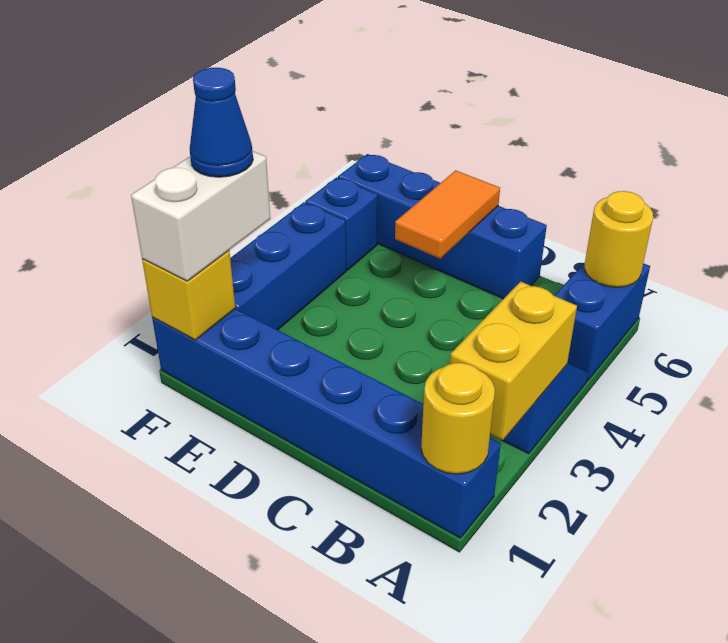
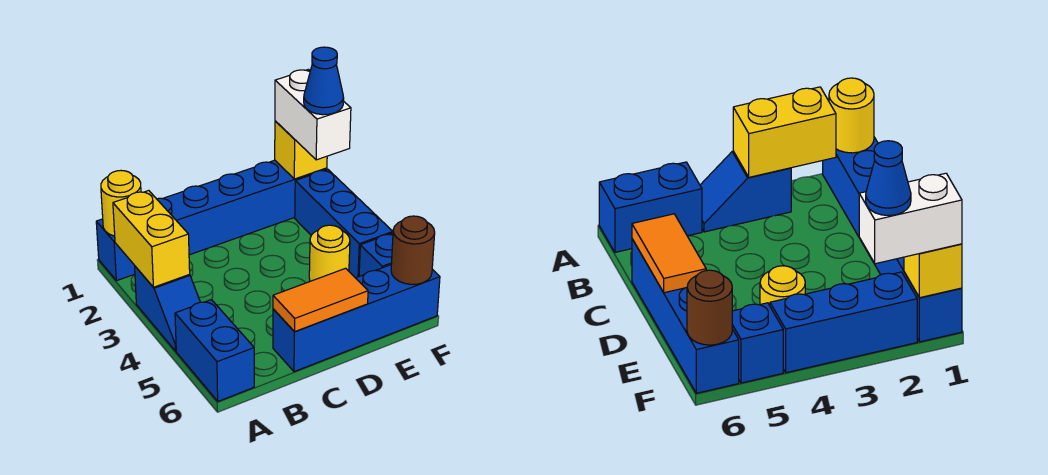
yellow 1x1 round brick [585,191,653,287] -> yellow 1x1 round brick moved to [309,225,350,281]
orange 1x2 tile [395,170,500,259] -> orange 1x2 tile turned to [273,268,368,332]
none -> brown 1x1 round brick [391,216,435,284]

